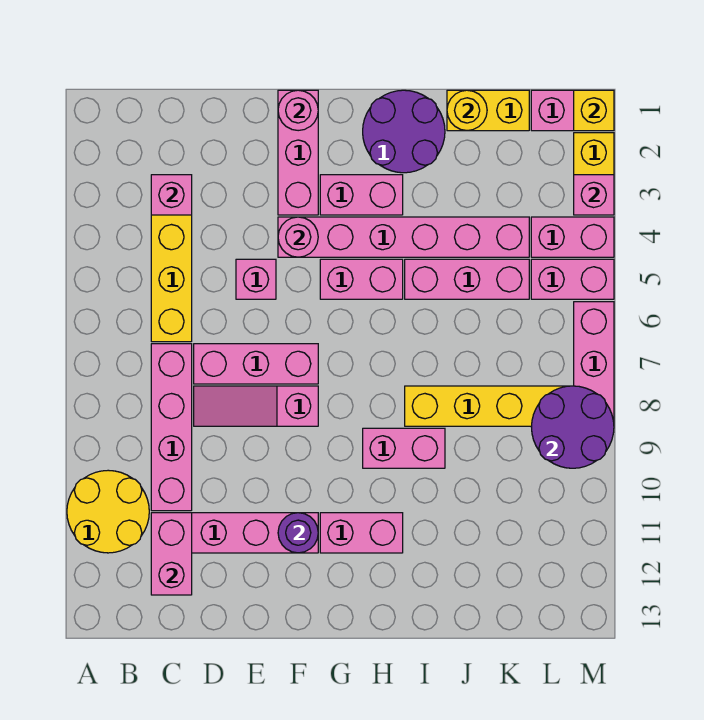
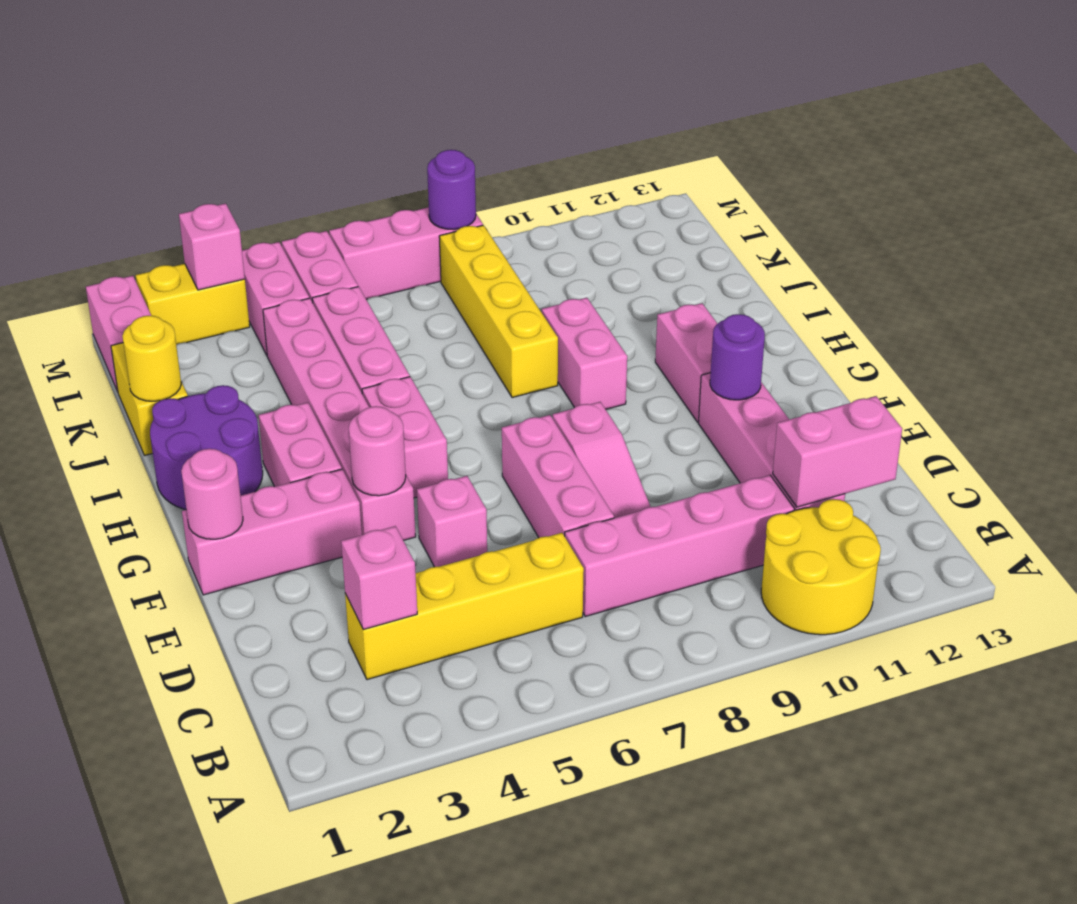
purple 2x2 round brick [532,386,614,468] -> purple 1x1 round brick [427,150,476,229]
yellow 1x1 brick [574,90,614,131] -> none

